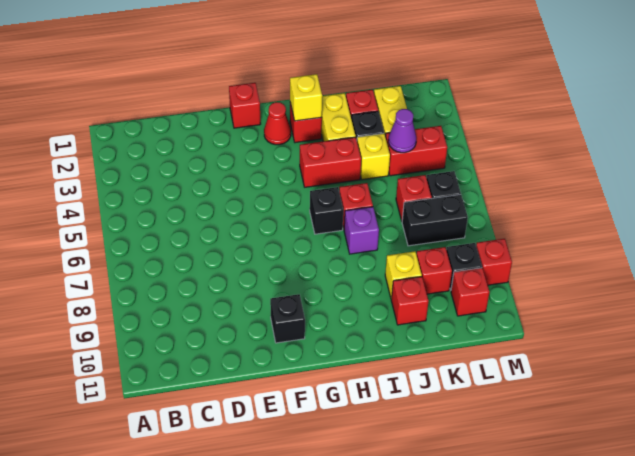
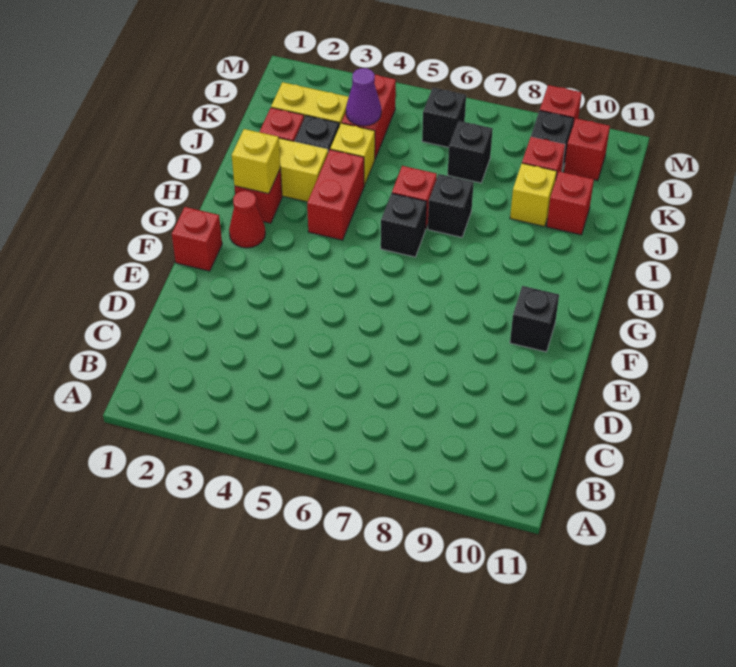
purple 1x1 brick [344,207,379,254] -> black 1x1 brick [428,174,474,237]
red 1x1 brick [396,175,432,221] -> none
black 1x2 brick [402,195,468,246] -> black 1x1 brick [448,121,493,183]

